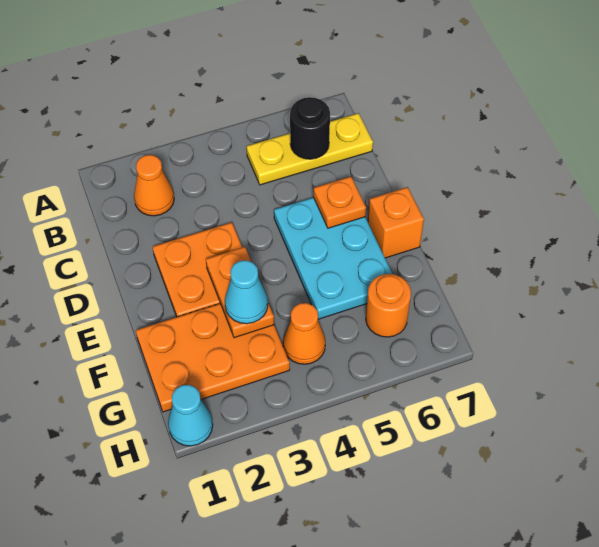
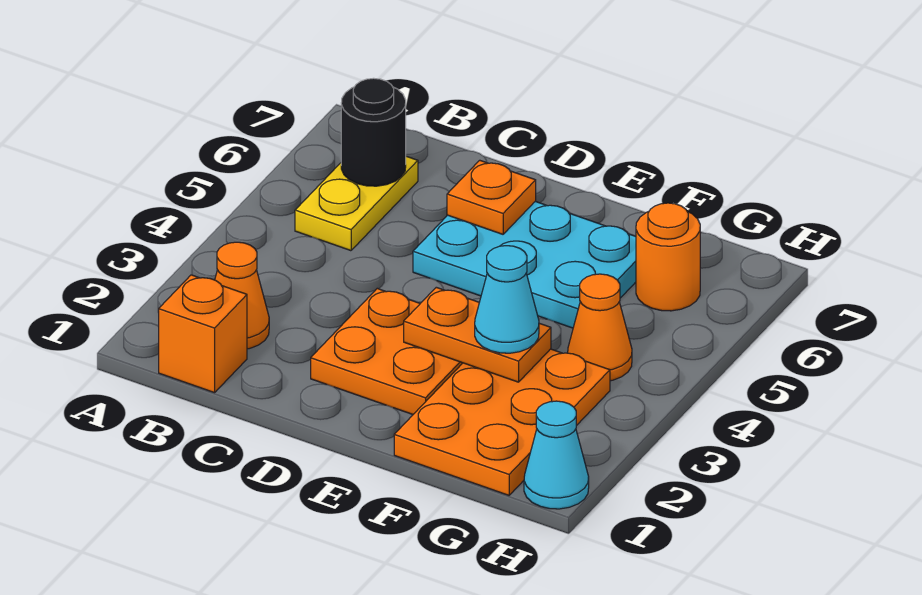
yellow 1x3 plate [246,113,373,185] -> yellow 1x2 plate [295,156,418,251]
orange 1x1 brick [368,187,424,258] -> orange 1x1 brick moved to [159,275,247,393]

